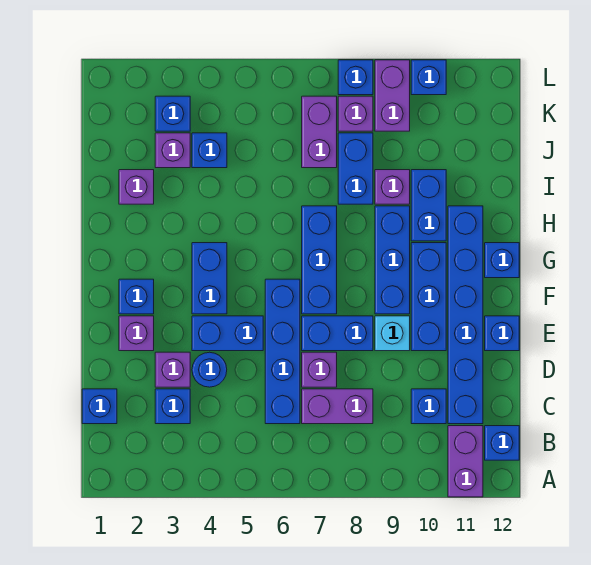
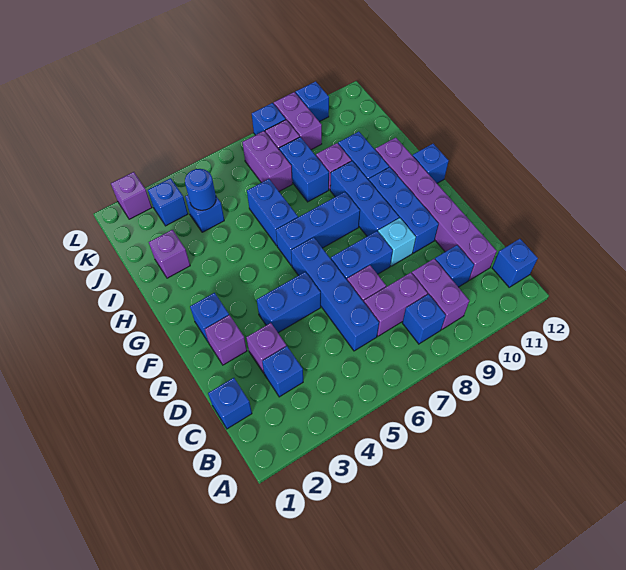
purple 1x2 brick [448,426,483,497] -> purple 1x2 brick moved to [412,259,470,329]
blue 1x6 brick [448,206,483,424] -> purple 1x6 brick [375,138,497,280]
blue 1x1 round brick [192,352,227,387] -> blue 1x1 round brick moved to [185,169,216,210]
blue 1x1 brick [485,316,519,351] -> blue 1x1 brick moved to [402,294,446,344]
blue 1x2 brick [192,243,227,314] -> blue 1x2 brick moved to [247,179,298,245]
blue 1x3 brick [302,206,337,314] -> blue 1x3 brick turned to [276,192,360,265]
purple 1x1 brick [155,133,190,168] -> purple 1x1 brick moved to [111,172,152,219]

